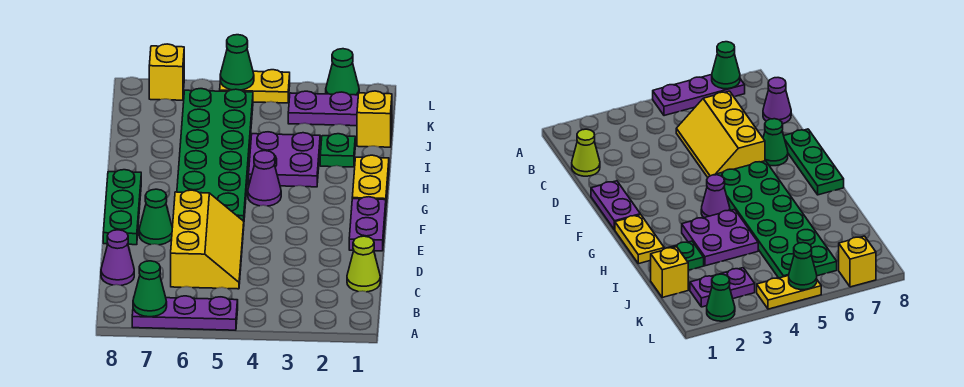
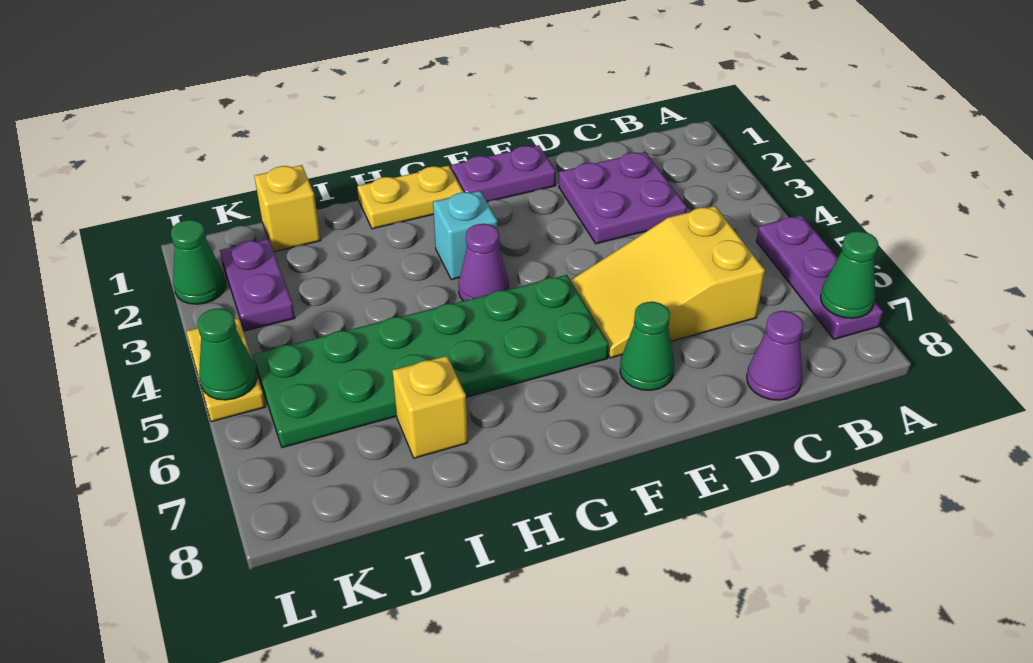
lime 1x1 cone [347,236,380,292] -> none
yellow 2x3 slope [171,190,244,289] -> yellow 2x3 slope turned to [571,206,765,358]
green 1x3 plate [103,170,141,245] -> none
none -> cyan 1x1 brick [433,191,497,280]
purple 2x2 plate [249,132,320,187] -> purple 2x2 plate moved to [559,152,687,244]
green 1x1 plate [320,134,355,167] -> none
yellow 1x1 brick [149,44,184,100] -> yellow 1x1 brick moved to [392,356,468,458]

